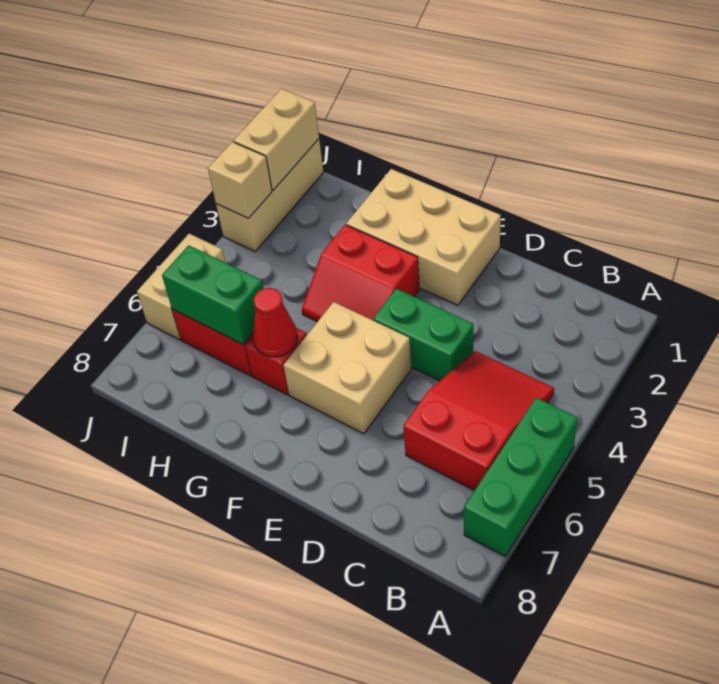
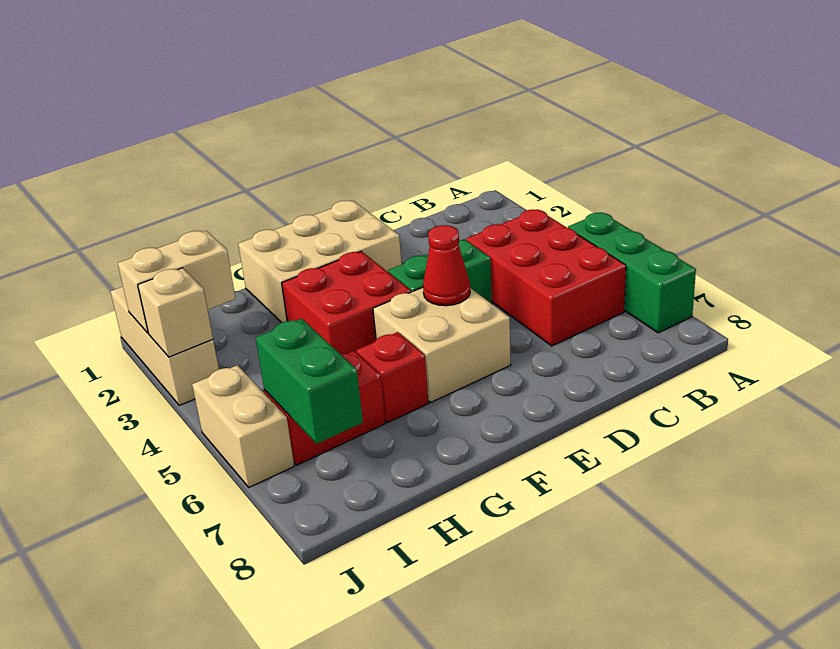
red 2x3 slope [404,351,554,490] -> red 2x3 brick [466,209,626,346]
red 2x2 slope [302,225,419,322] -> red 2x2 brick [282,251,411,354]
red 1x1 cone [253,288,298,357] -> red 1x1 cone moved to [423,225,470,306]
green 1x2 brick [162,245,263,344] -> green 1x2 brick turned to [256,319,363,444]
tan 1x2 brick [234,89,319,190] -> tan 1x2 brick turned to [118,231,236,333]

